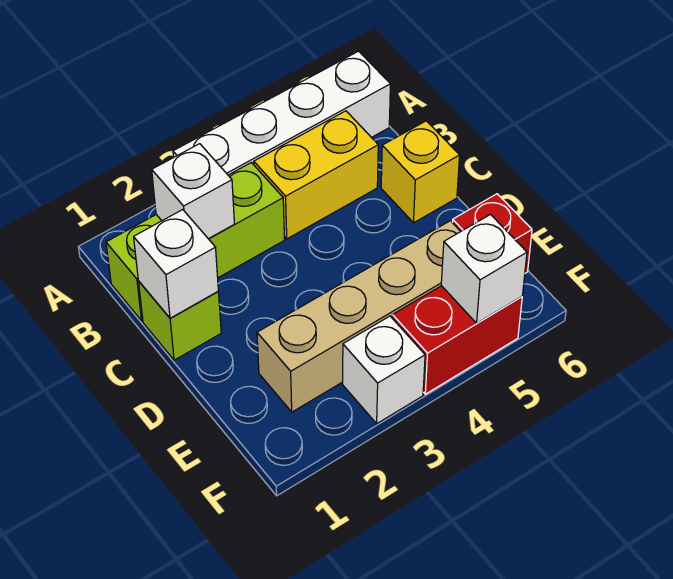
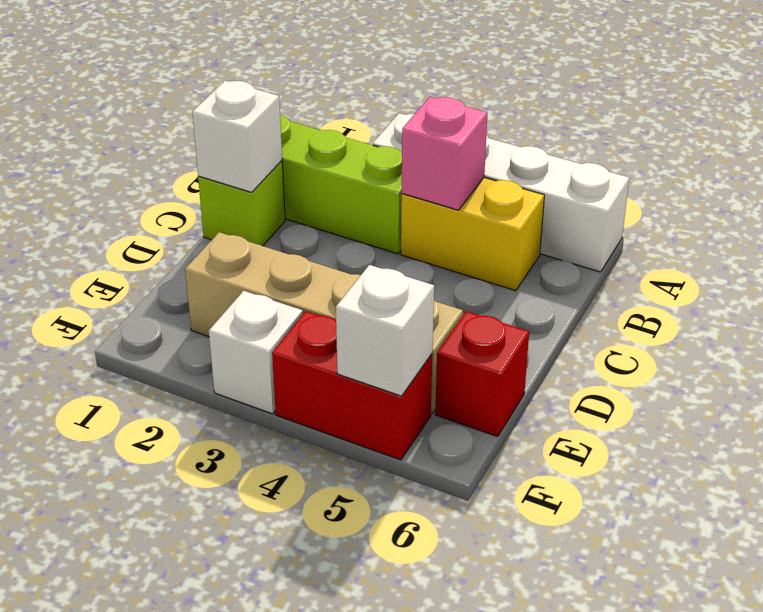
white 1x1 brick [152,144,234,239] -> none
none -> pink 1x1 brick [402,97,487,210]
yellow 1x1 brick [381,121,460,223] -> none

